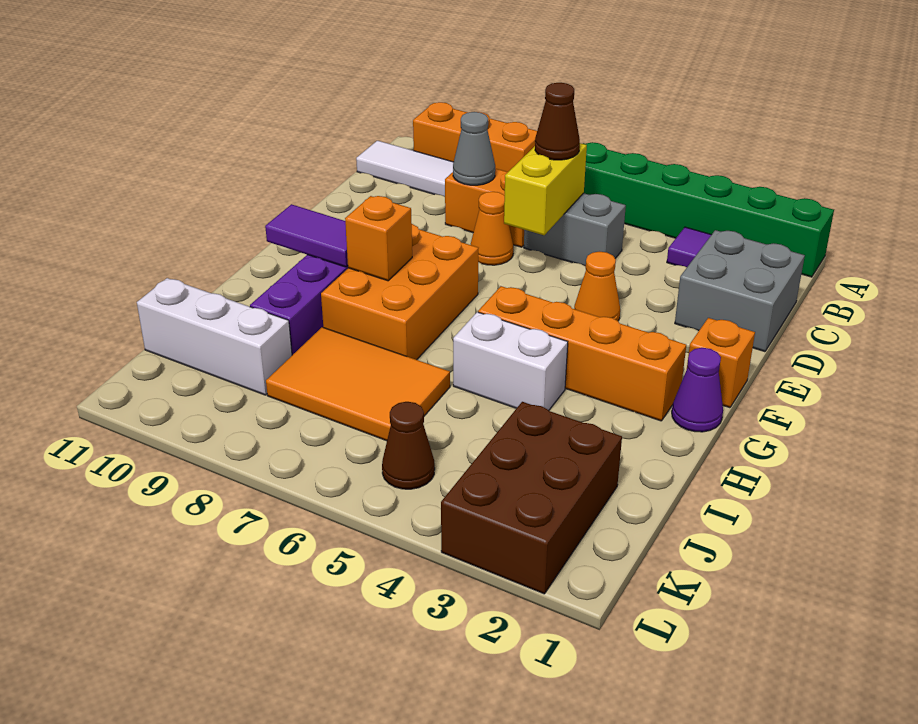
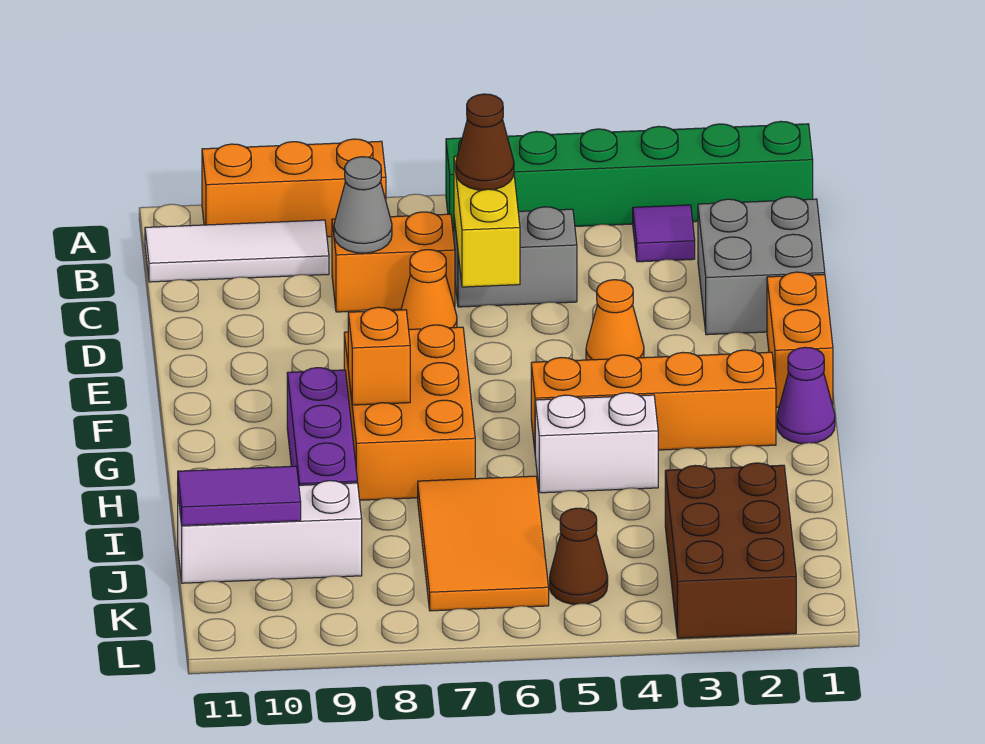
orange 1x1 brick [687,318,755,408] -> orange 1x2 brick [767,272,833,407]
purple 1x2 tile [265,204,348,267] -> purple 1x2 tile moved to [178,466,301,526]
orange 2x3 tile [266,327,450,441] -> orange 2x3 tile turned to [418,476,549,611]

